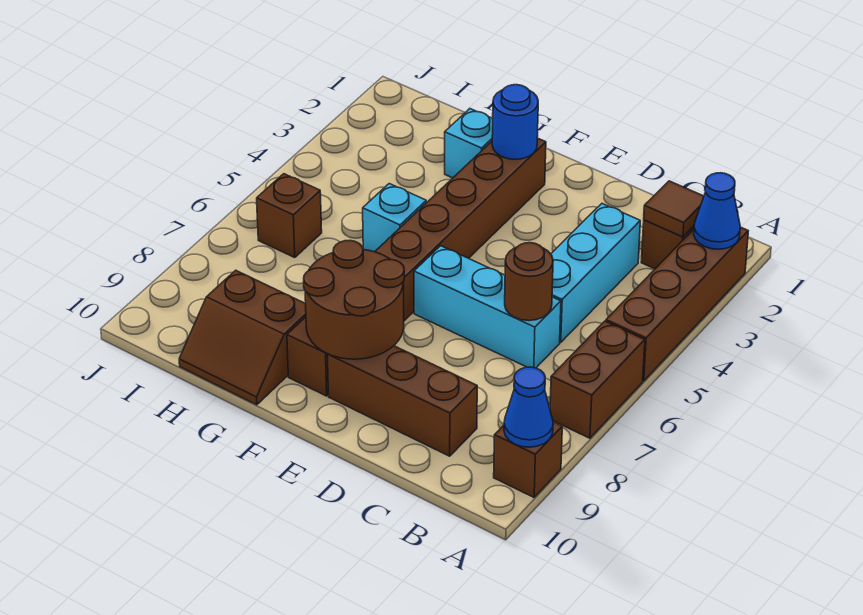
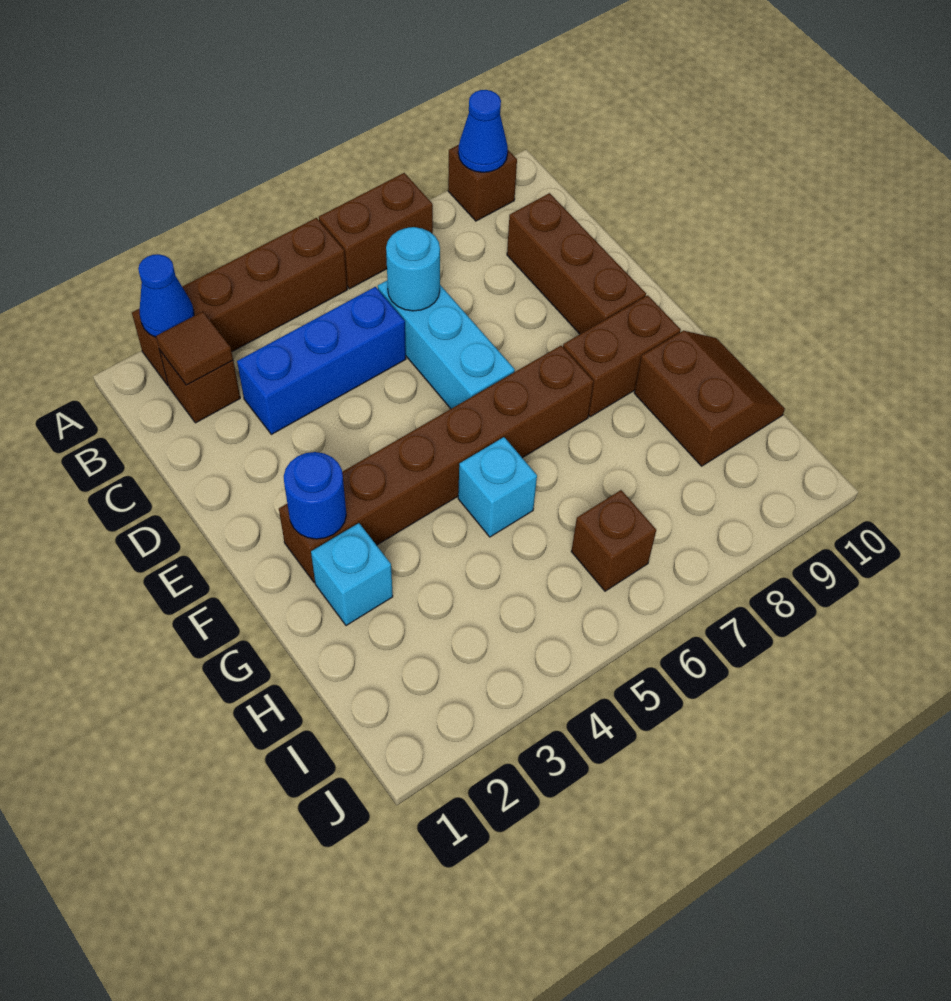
cyan 1x3 brick [551,204,640,342] -> blue 1x3 brick [237,287,406,434]
brown 1x1 round brick [505,243,553,321] -> cyan 1x1 round brick [386,227,440,311]
brown 2x2 round brick [304,240,405,359] -> none

